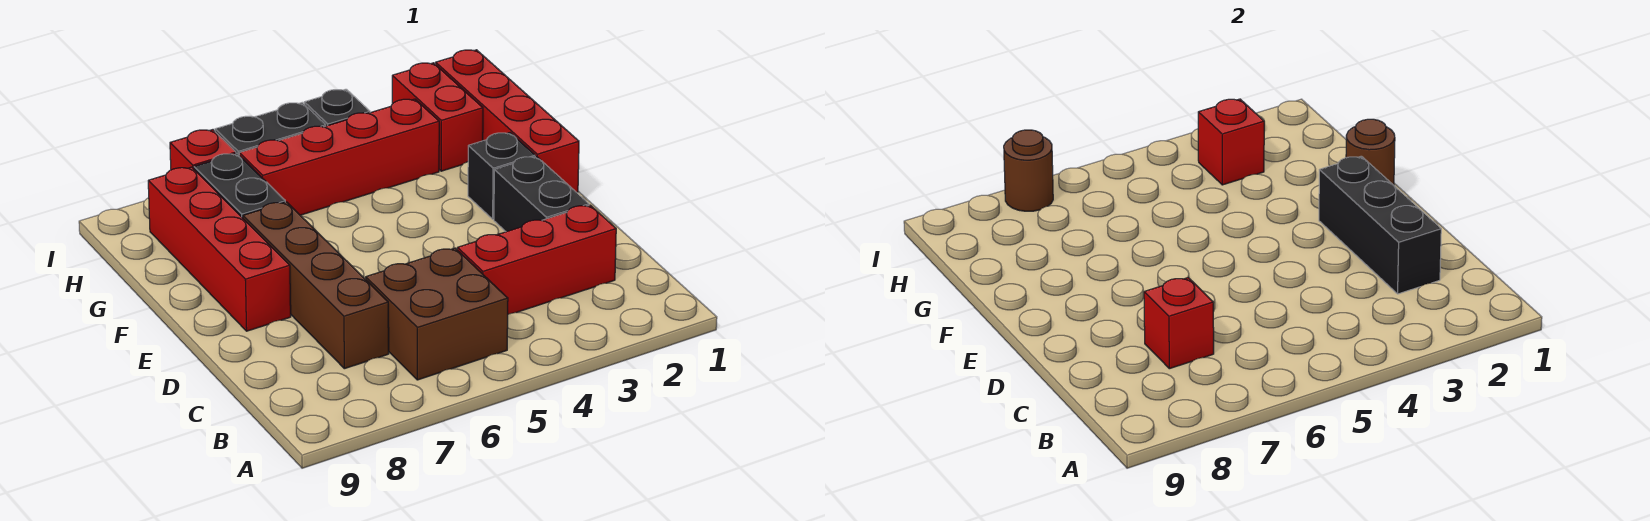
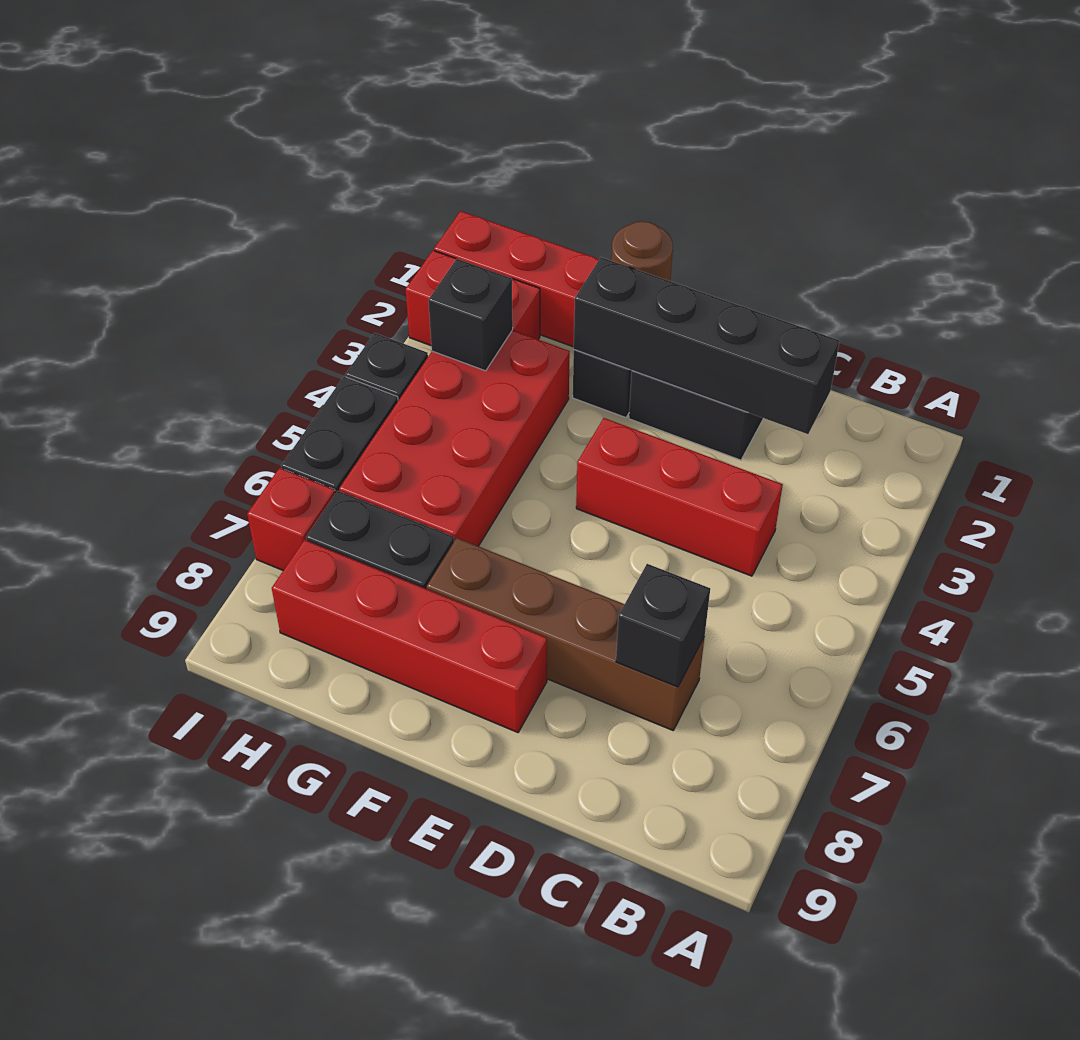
brown 2x2 brick [366,248,508,380] -> none
red 1x3 brick [457,205,616,314] -> red 1x3 brick turned to [576,418,783,576]
black 1x3 brick [1319,156,1441,294] -> black 1x4 brick [574,257,840,434]
red 1x1 brick [1144,278,1214,369] -> black 1x1 brick [616,564,710,687]
red 1x4 brick [239,99,439,215] -> red 2x4 brick [339,330,570,546]
red 1x1 brick [1198,99,1264,185] -> black 1x1 brick [428,259,513,371]
brown 1x1 round brick [1004,130,1053,211] -> none

